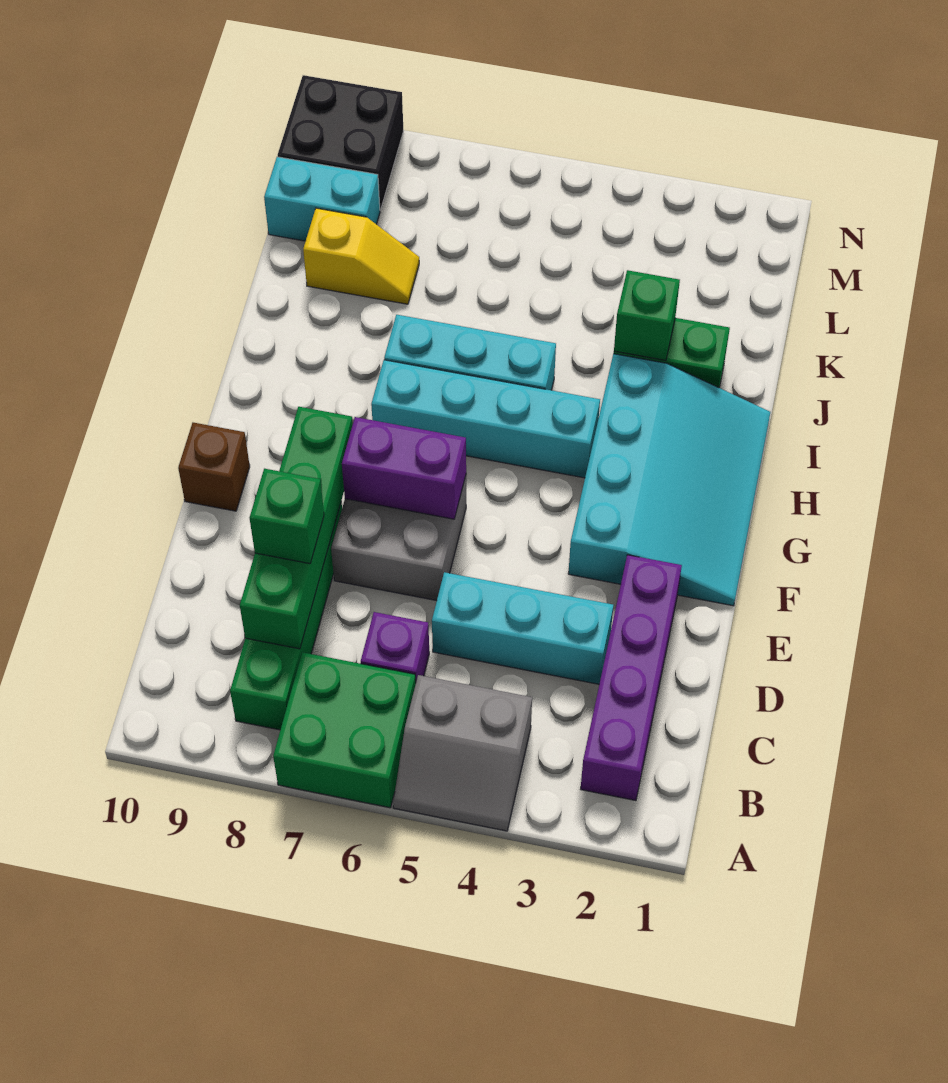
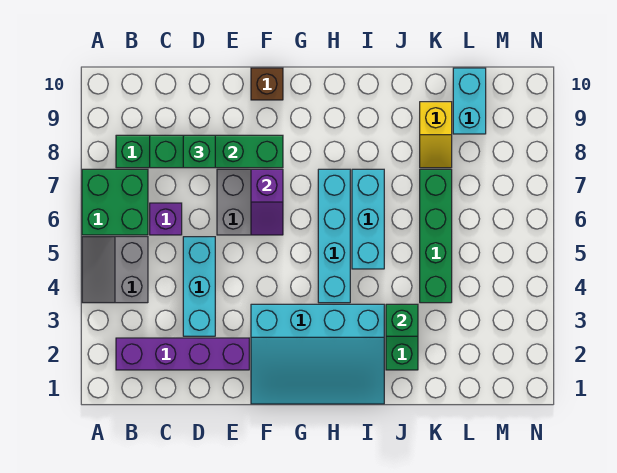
purple 1x2 brick [342,417,466,519] -> purple 1x2 slope [251,169,283,235]
none -> green 1x4 brick [420,169,452,303]
black 2x2 brick [278,75,403,210] -> none

